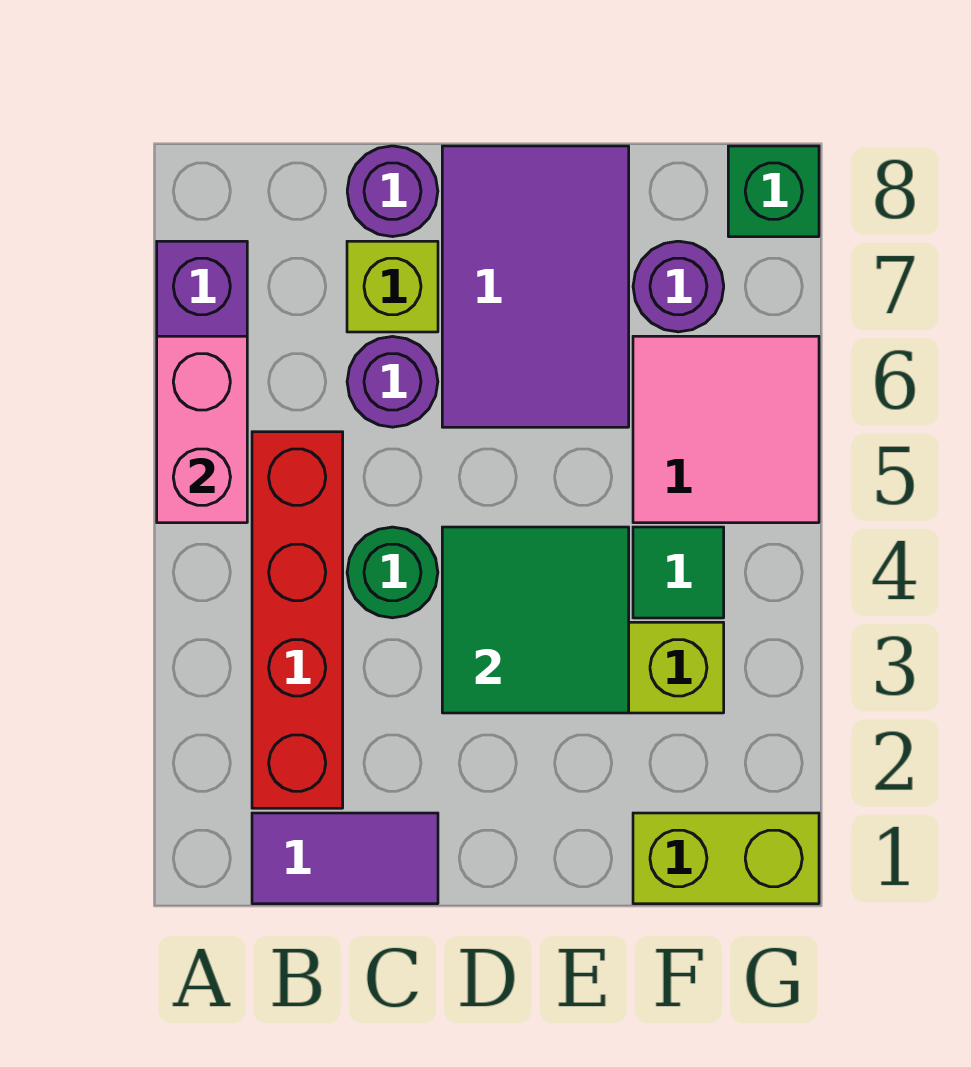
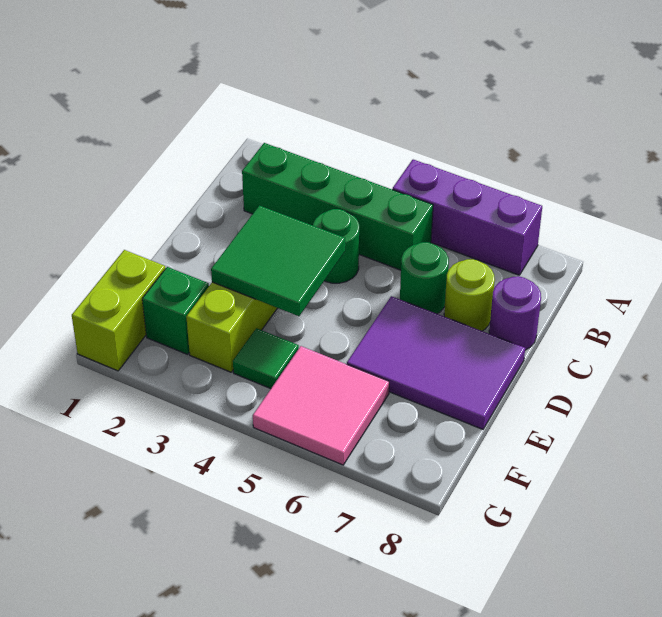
pink 1x2 brick [157,336,247,523] -> none
purple 1x2 tile [252,813,438,904] -> none
red 1x4 brick [252,432,343,808] -> green 1x4 brick [242,143,433,270]
purple 1x1 round brick [347,337,438,427] -> green 1x1 round brick [400,242,449,314]
lime 1x1 brick [347,241,438,332] -> lime 1x1 round brick [444,259,495,331]
purple 1x1 round brick [633,241,724,332] -> none
green 1x1 brick [728,146,819,237] -> green 1x1 brick moved to [142,267,209,354]

